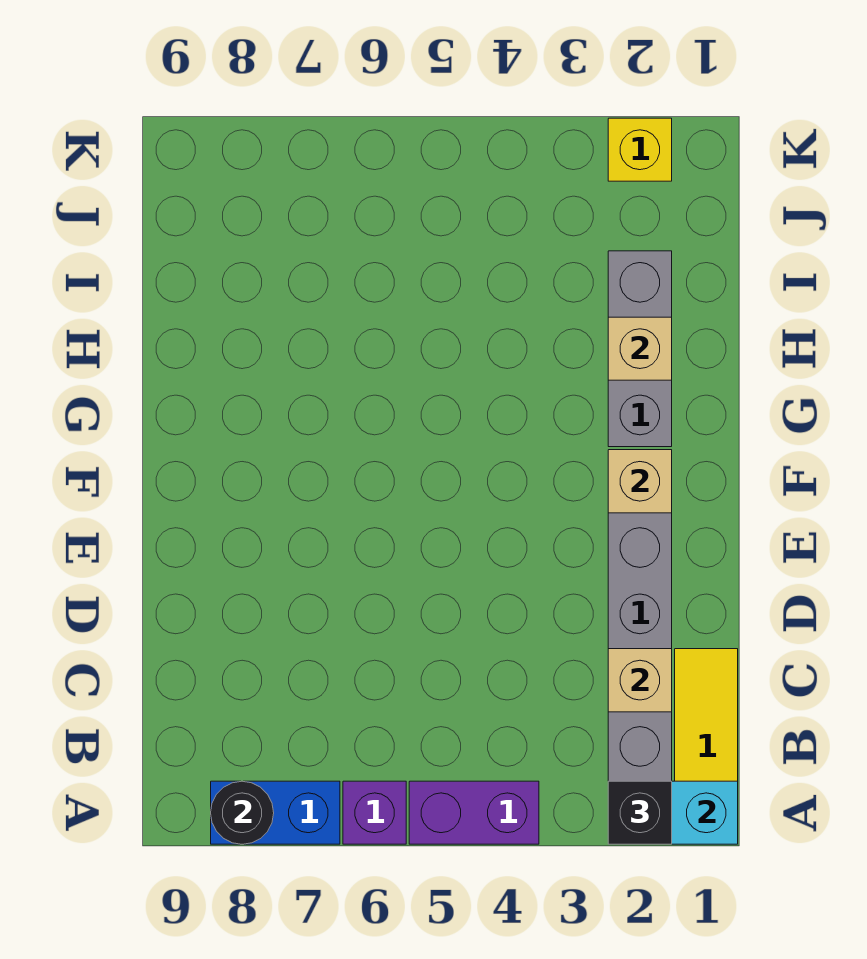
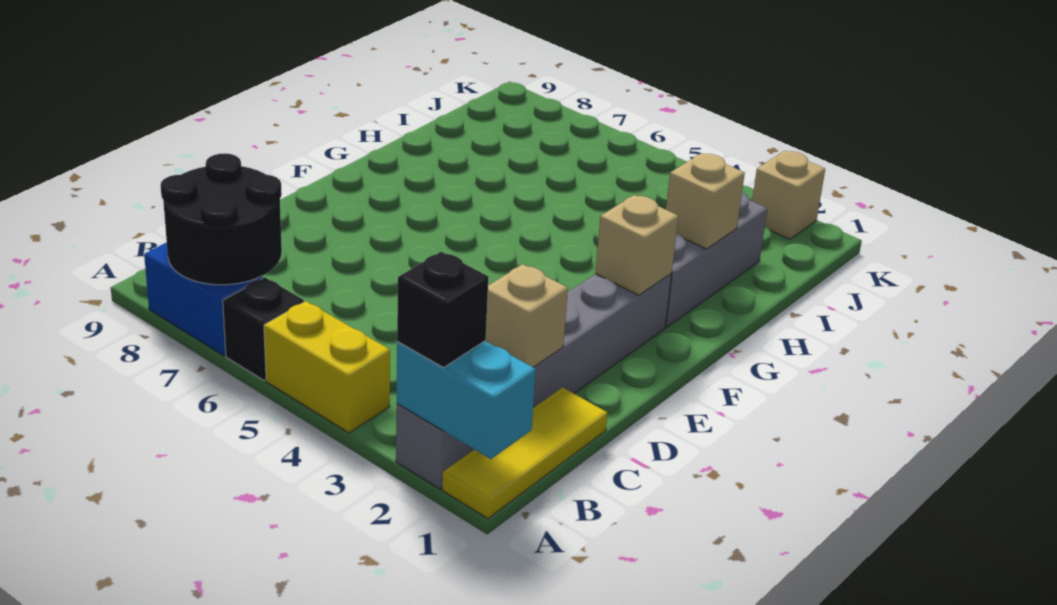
purple 1x2 brick [409,781,539,844] -> yellow 1x2 brick [264,301,390,433]
purple 1x1 brick [343,781,406,844] -> black 1x1 brick [223,277,304,381]
black 1x1 round brick [211,781,274,844] -> black 2x2 round brick [161,153,282,285]
yellow 1x1 brick [608,118,672,181] -> tan 1x1 brick [752,151,825,239]

